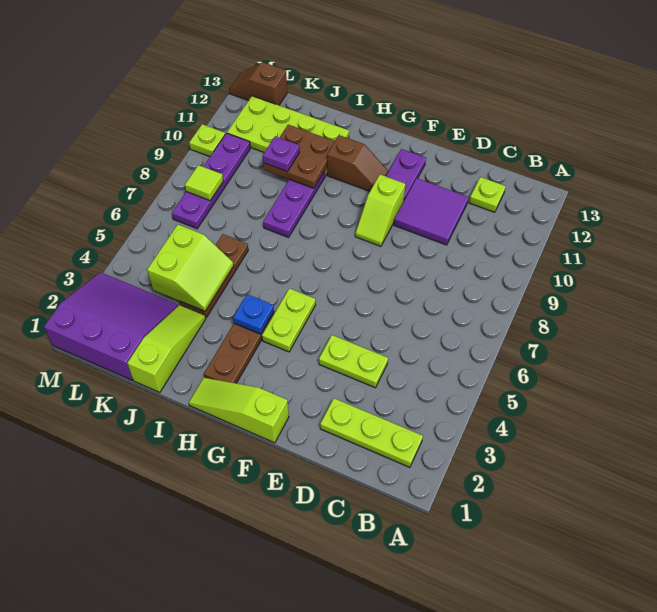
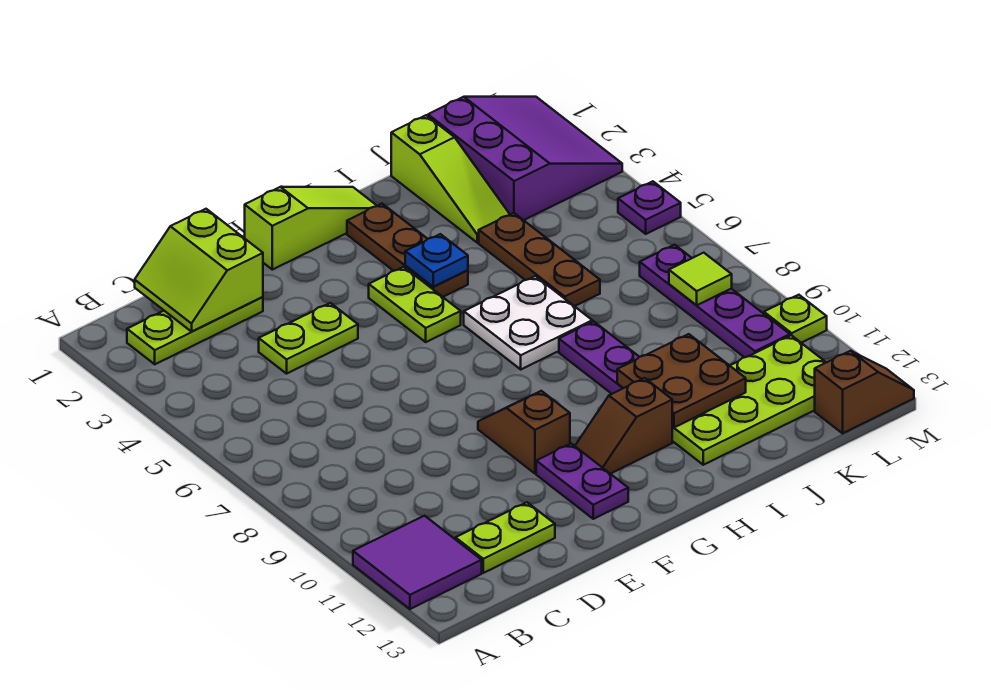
lime 1x1 plate [469,177,506,212] -> lime 1x2 plate [455,502,555,573]
purple 2x2 tile [394,178,468,245] -> purple 2x2 tile moved to [353,516,482,609]
lime 1x2 slope [355,175,405,246] -> brown 1x2 slope [478,391,570,474]
none -> white 2x2 plate [464,276,592,369]
lime 2x2 slope [147,225,234,311] -> lime 2x2 slope moved to [135,209,263,332]
purple 1x1 plate [263,136,300,172] -> purple 1x1 plate moved to [618,181,681,234]
purple 3x3 slope [44,272,178,380] -> purple 3x3 slope turned to [428,97,622,220]

